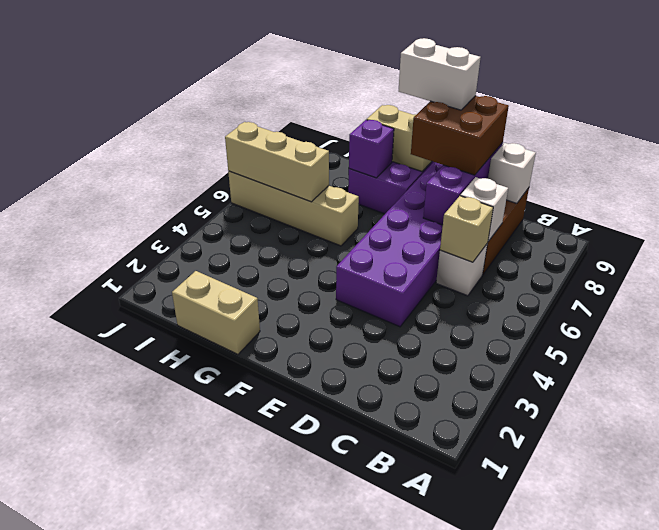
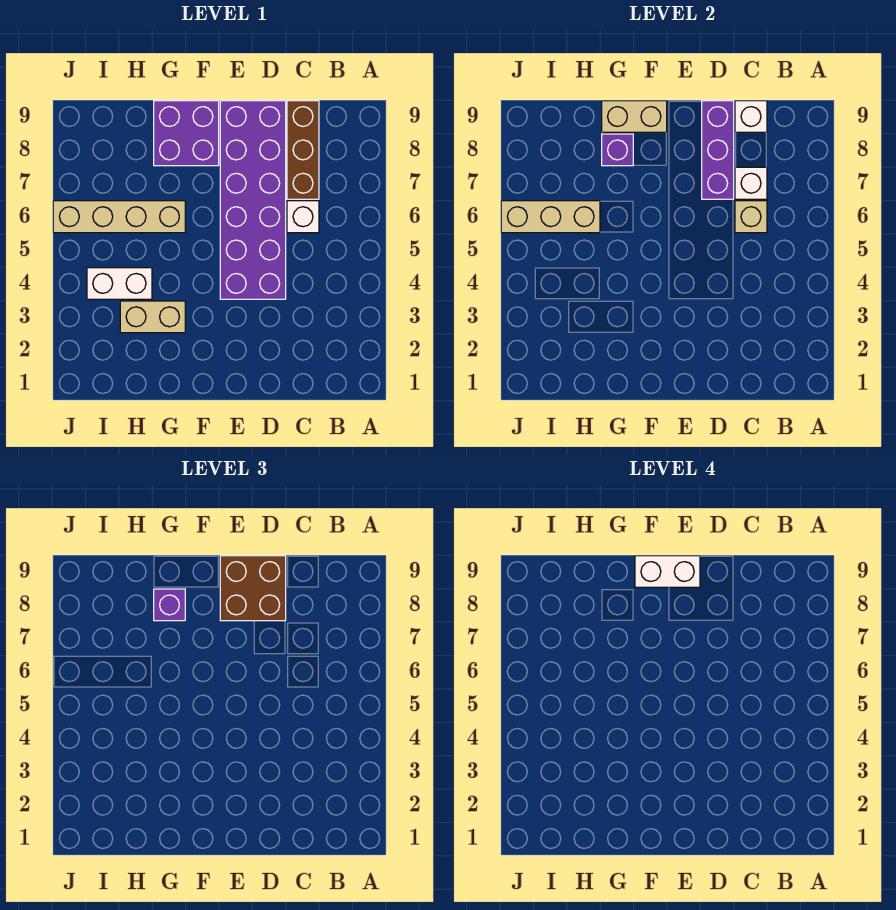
tan 1x2 brick [172,271,260,354] -> tan 1x2 brick moved to [120,301,185,333]
none -> purple 1x1 brick [154,589,185,621]
none -> white 1x2 brick [87,268,152,299]

